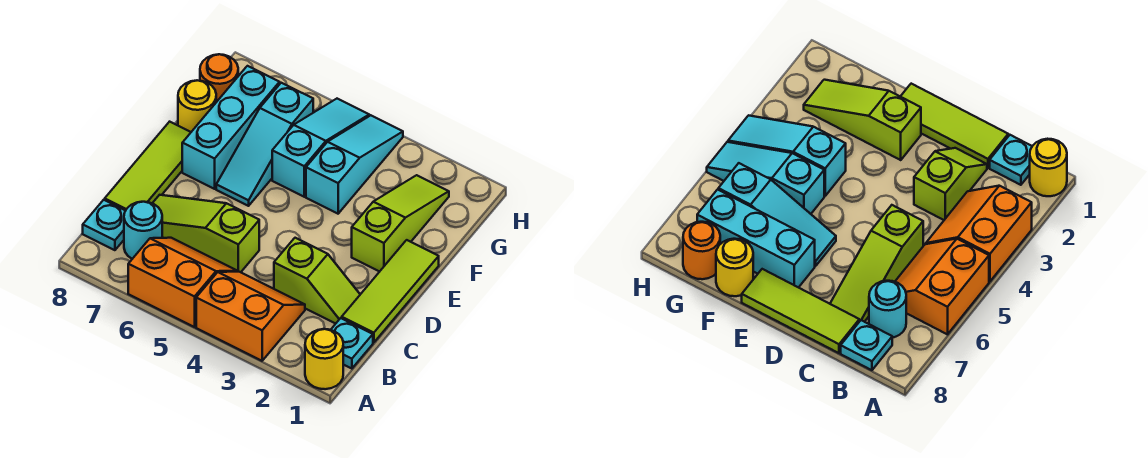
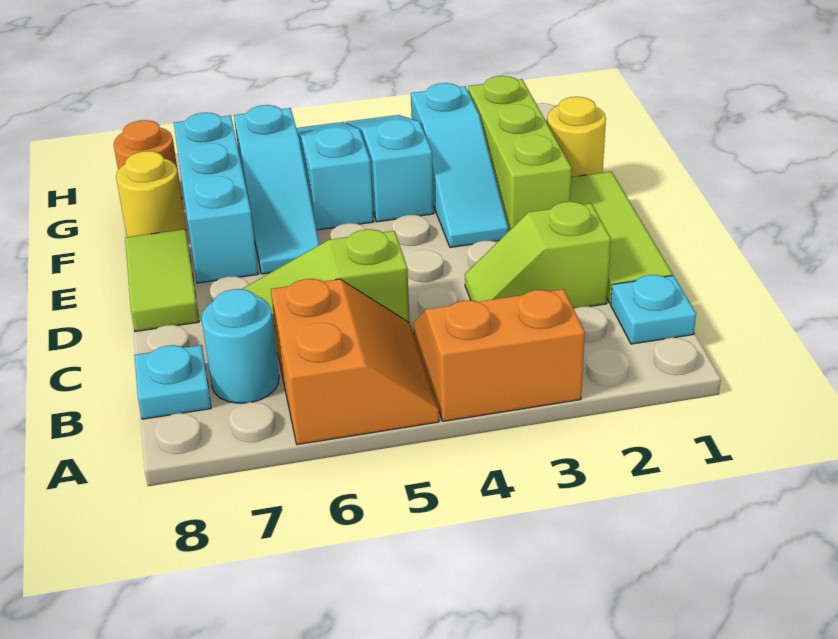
yellow 1x1 round brick [305,329,343,389] -> yellow 1x1 round brick moved to [547,97,606,177]
orange 2x2 slope [128,238,237,327] -> orange 2x2 slope turned to [271,279,439,445]
lime 1x2 slope [274,238,360,324] -> lime 1x2 slope turned to [465,202,611,308]
lime 1x3 tile [105,122,191,211] -> lime 1x2 tile [125,229,199,332]
lime 1x3 slope [352,175,449,272] -> lime 1x3 brick [468,76,572,231]
none -> cyan 1x3 slope [411,83,508,248]

